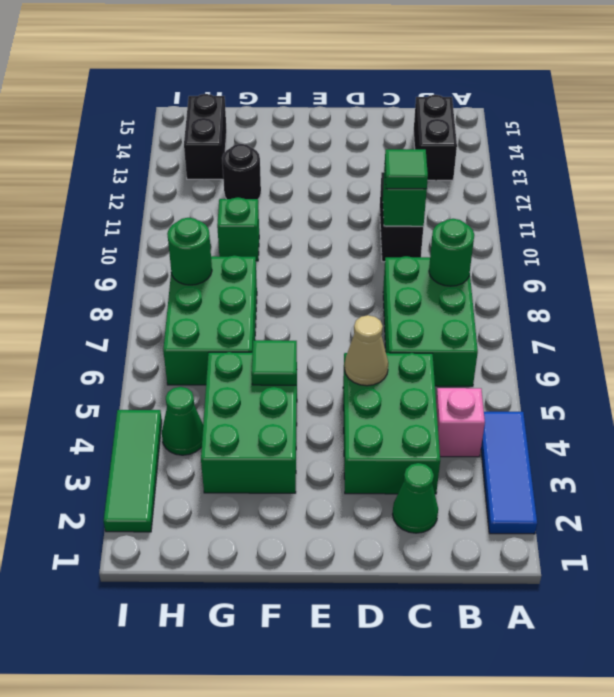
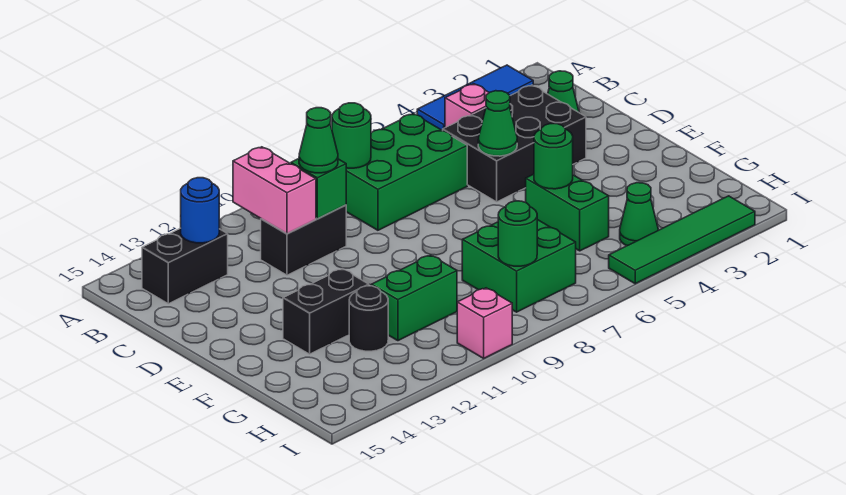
none -> pink 1x2 brick [233,147,316,234]
none -> blue 1x1 round brick [181,178,219,243]
green 2x3 brick [343,353,440,494] -> black 2x3 brick [443,85,586,202]
green 1x1 tile [385,149,428,189] -> green 1x1 cone [299,108,338,173]
tan 1x1 cone [344,315,388,386] -> green 1x1 cone [478,91,517,156]
green 2x3 brick [201,352,297,493] -> green 1x2 brick [526,174,609,251]
green 1x1 tile [252,340,297,385] -> green 1x1 round brick [534,124,573,189]
green 2x3 brick [163,255,257,385] -> green 2x2 brick [462,220,576,312]
green 1x1 brick [217,197,259,261] -> green 1x2 brick [371,255,457,341]
black 1x2 brick [184,94,227,180] -> black 1x2 brick moved to [283,269,369,354]
green 1x3 tile [104,410,162,532] -> green 1x4 tile [609,196,755,284]
none -> pink 1x1 brick [457,288,512,358]

